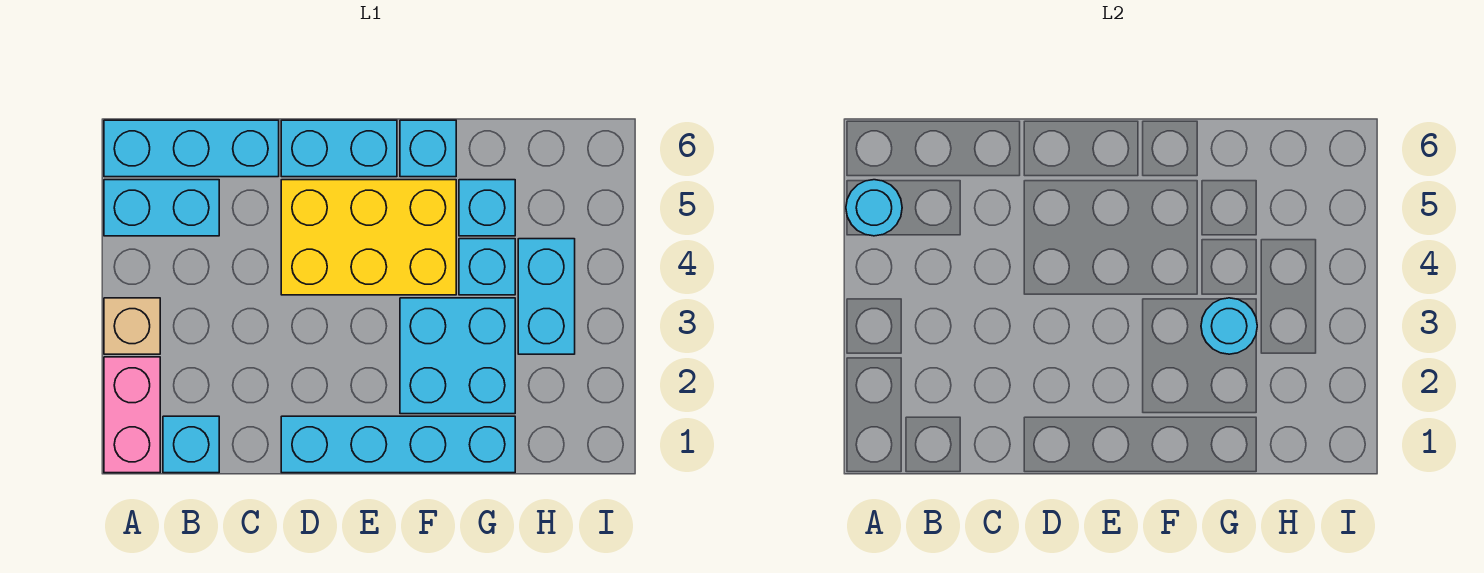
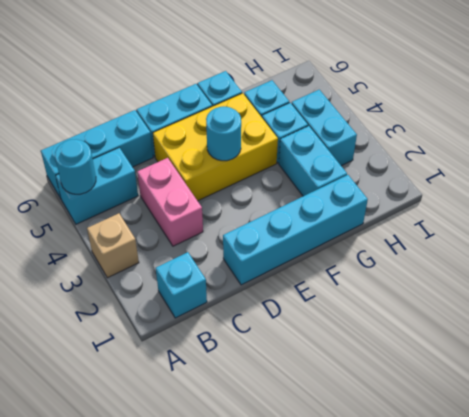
pink 1x2 brick [104,357,160,473] -> pink 1x2 brick moved to [137,158,203,246]
cyan 2x2 brick [400,298,515,414] -> cyan 1x2 brick [279,126,347,196]
cyan 1x1 round brick [1201,298,1257,354] -> cyan 1x1 round brick moved to [206,106,241,161]

